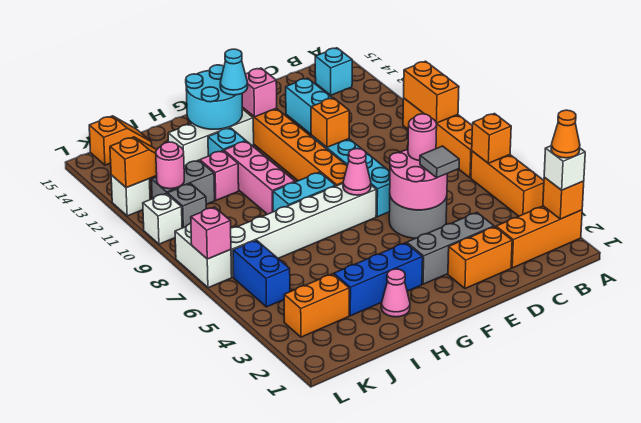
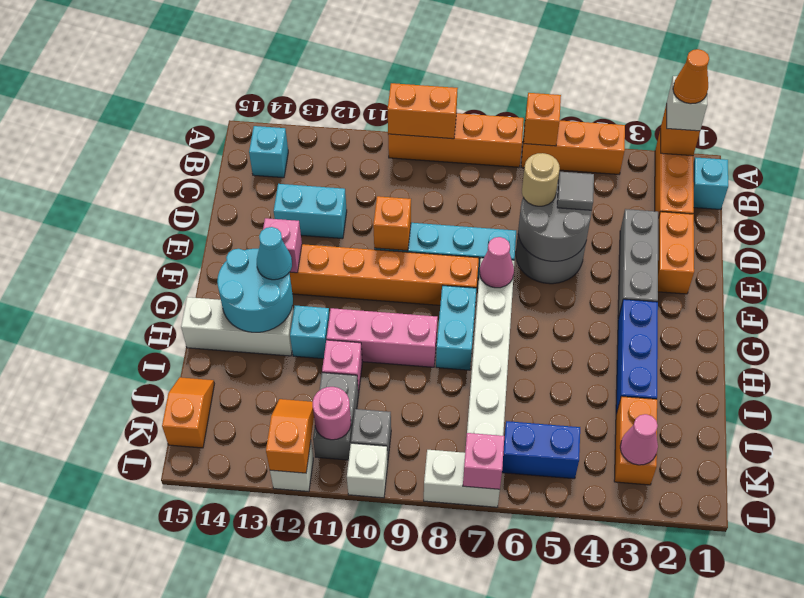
none -> cyan 1x1 brick [693,157,728,210]
pink 2x2 round brick [390,150,447,210] -> grey 2x2 round brick [518,184,592,261]
pink 1x1 round brick [408,114,437,161] -> tan 1x1 round brick [522,153,560,206]
white 1x3 brick [168,109,254,166] -> white 1x3 brick turned to [181,297,294,356]
pink 1x1 cone [381,269,410,317] -> pink 1x1 cone moved to [620,414,658,465]

